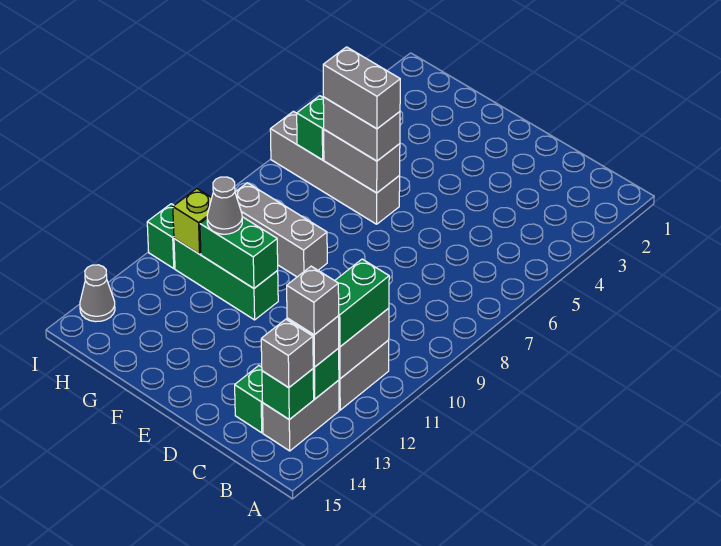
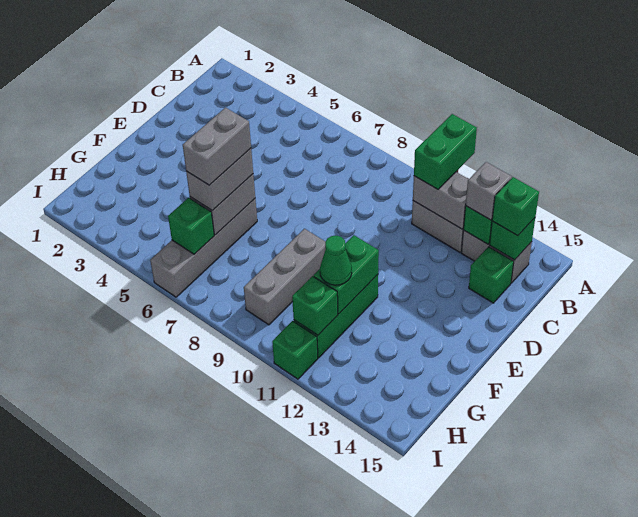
green 1x2 brick [335,259,389,347] -> green 1x2 brick turned to [414,114,477,189]
grey 1x1 brick [287,266,339,335] -> none
grey 1x1 brick [261,319,313,388] -> green 1x1 brick [492,177,539,236]
grey 1x1 cone [207,177,242,234] -> green 1x1 cone [320,236,352,285]
lime 1x1 brick [173,189,212,254] -> green 1x1 brick [292,276,338,335]
grey 1x1 cone [80,265,115,322] -> none

